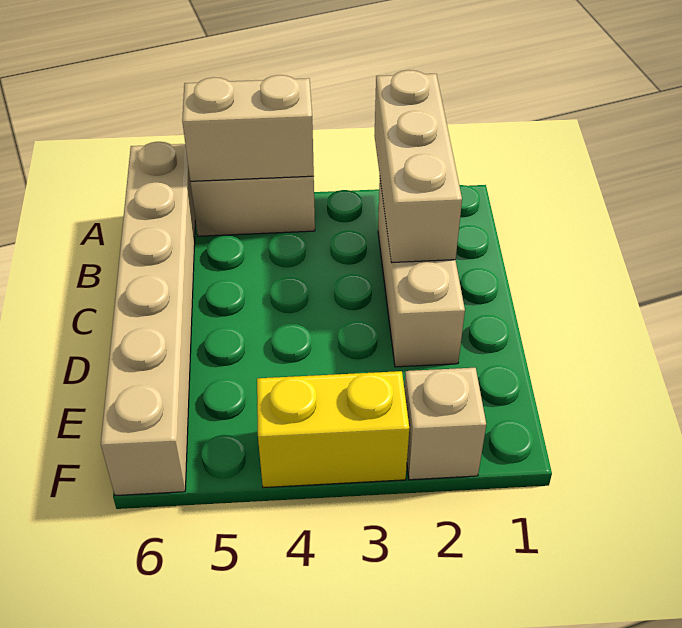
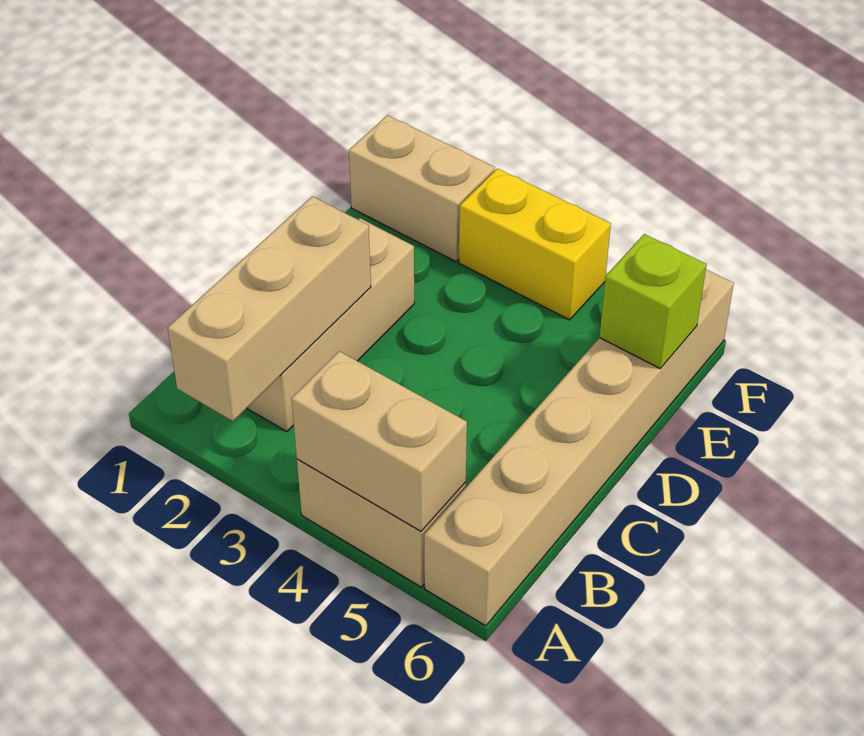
none -> lime 1x1 brick [599,234,707,368]
tan 1x1 brick [404,368,486,480] -> tan 1x2 brick [349,115,495,262]

